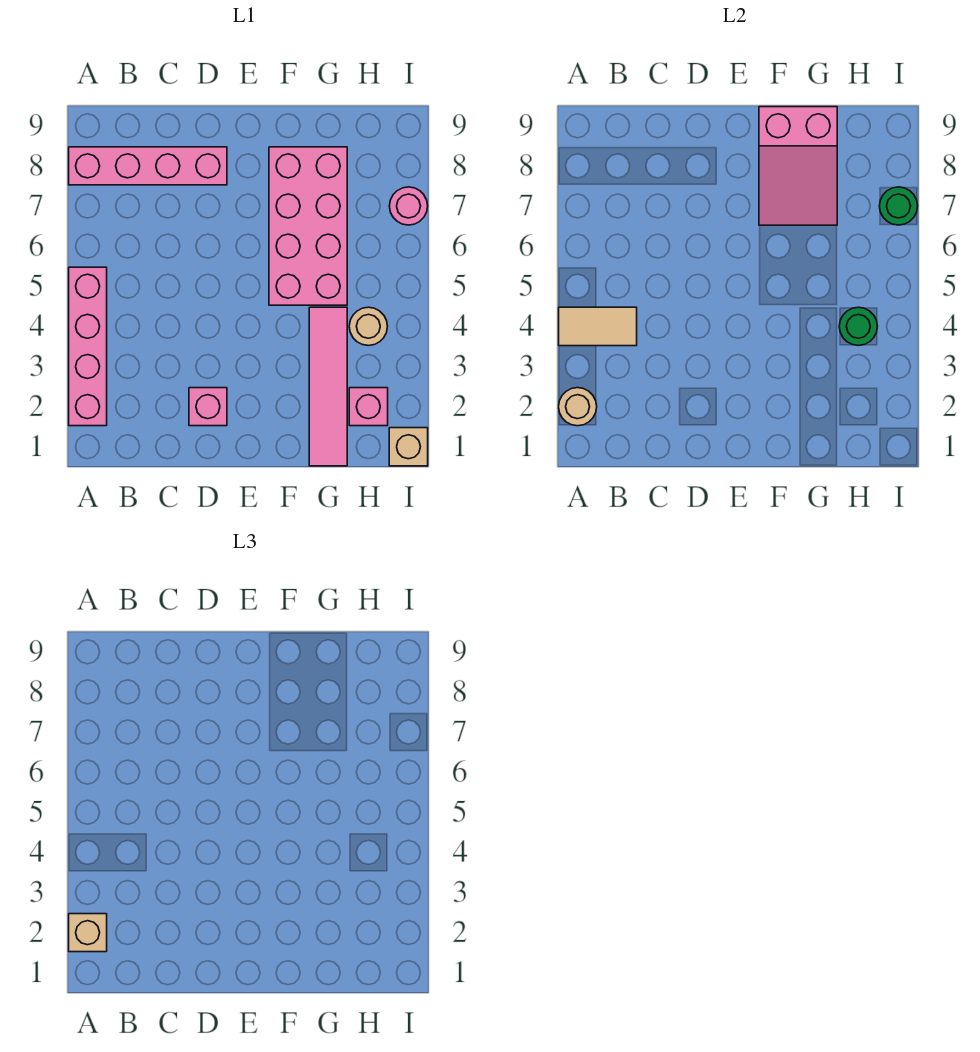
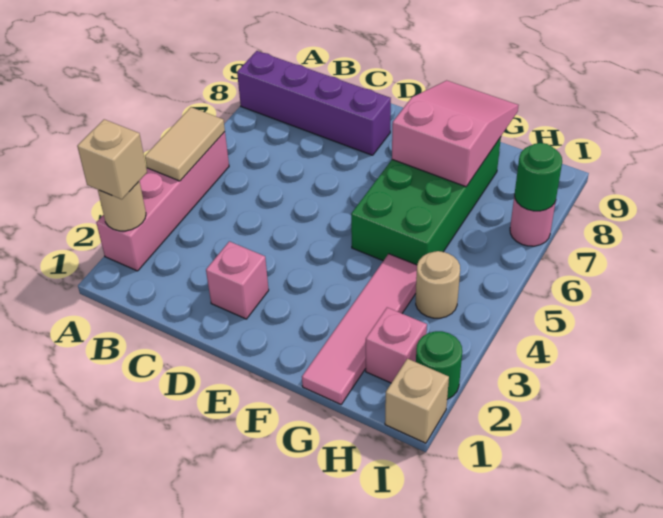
tan 1x2 tile [559,307,637,346] -> tan 1x2 tile turned to [145,107,225,181]
pink 1x4 brick [69,147,227,185] -> purple 1x4 brick [237,51,391,155]
pink 2x4 brick [269,147,347,305] -> green 2x4 brick [351,137,501,265]
pink 2x3 slope [759,107,837,225] -> pink 2x3 slope turned to [392,80,519,187]
green 1x1 round brick [839,307,877,346] -> green 1x1 round brick moved to [416,331,462,399]

